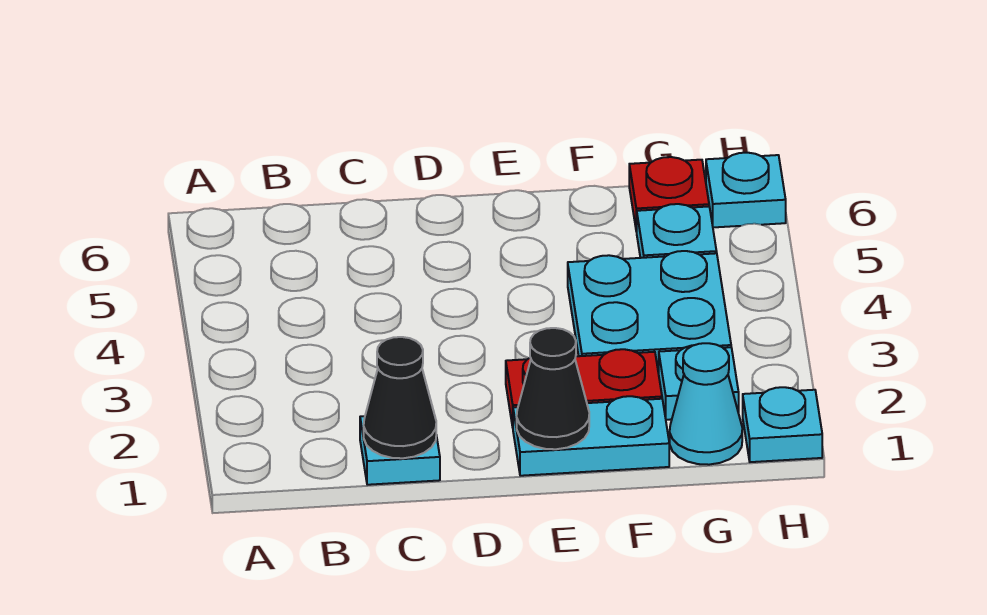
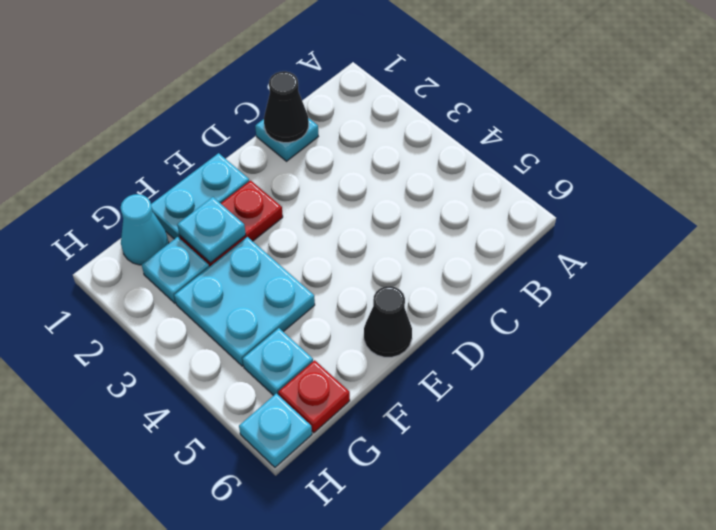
black 1x1 cone [517,328,589,449] -> black 1x1 cone moved to [364,286,412,357]
cyan 1x1 plate [743,387,822,462] -> cyan 1x1 plate moved to [177,197,246,263]

